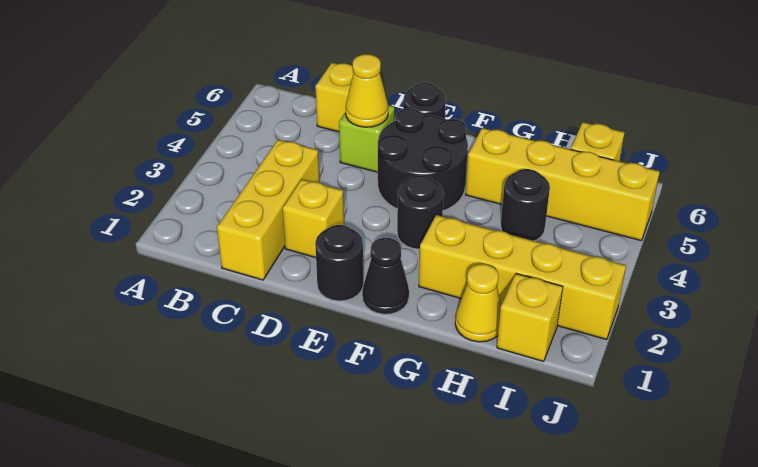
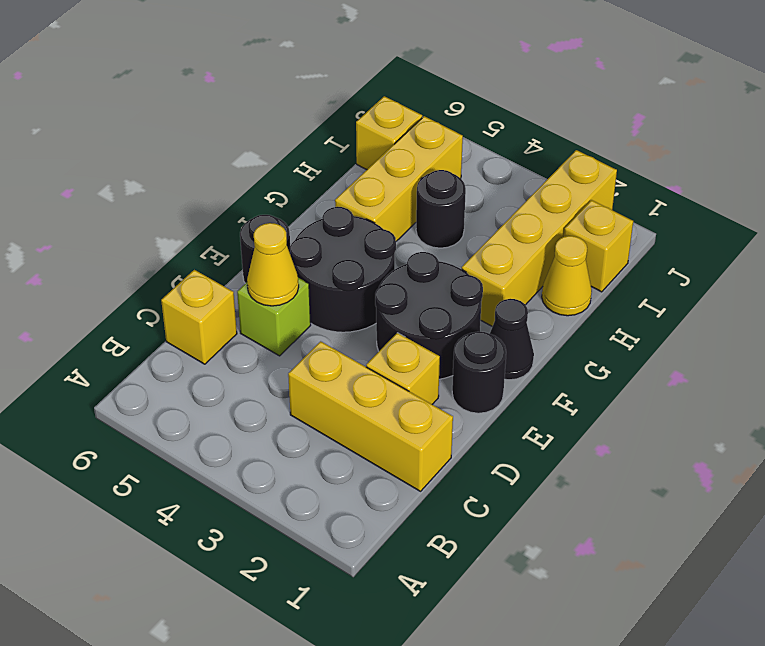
black 1x1 round brick [397,175,444,249] -> black 2x2 round brick [375,252,483,379]
yellow 1x4 brick [466,128,660,240] -> yellow 1x3 brick [335,116,463,241]

